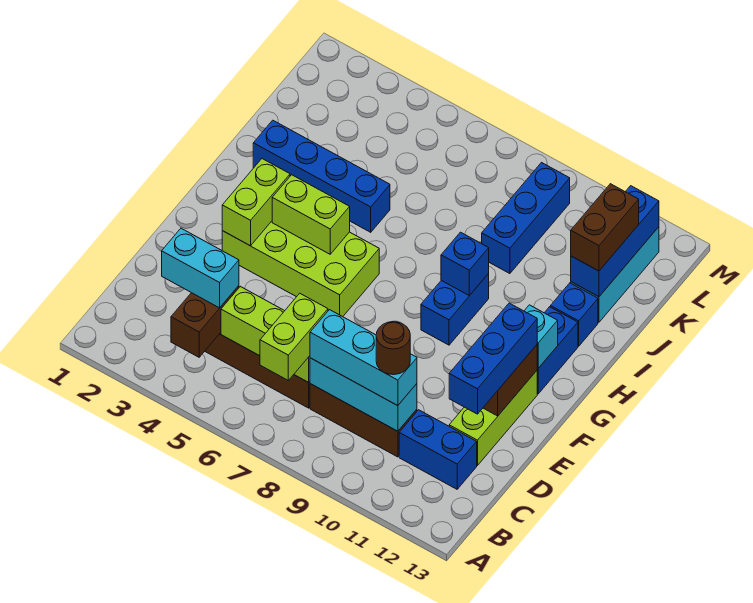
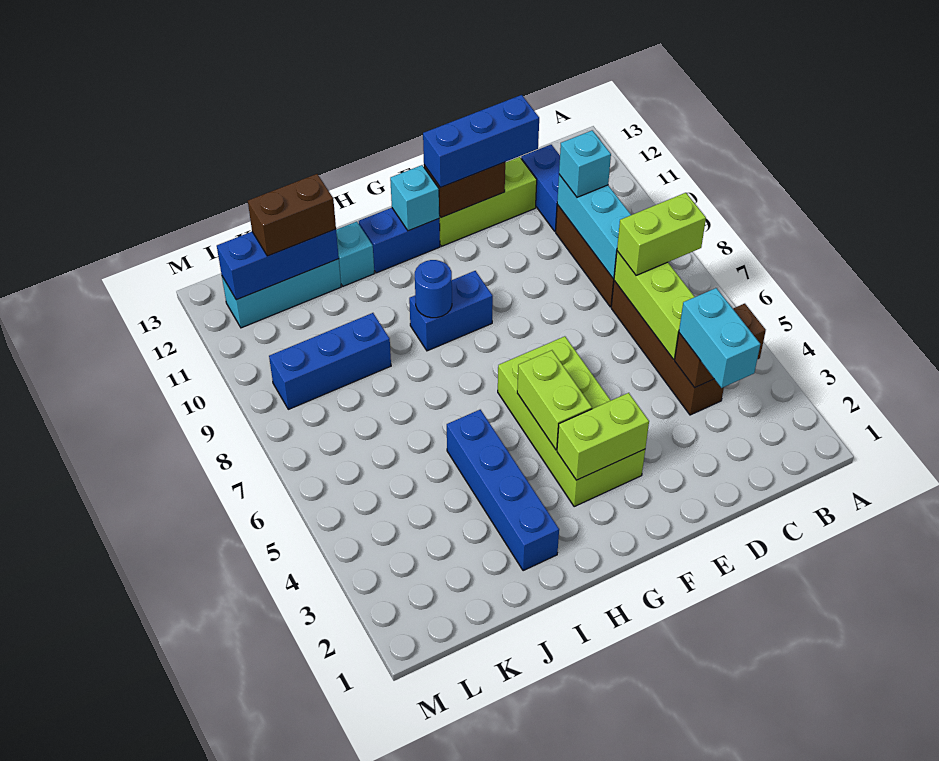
cyan 1x3 brick [310,310,417,406] -> cyan 1x1 brick [559,130,611,197]
brown 1x1 round brick [376,322,410,375] -> none
blue 1x1 brick [441,232,489,296] -> blue 1x1 round brick [415,260,452,318]
blue 1x1 brick [551,283,598,346] -> cyan 1x1 brick [336,222,374,286]

